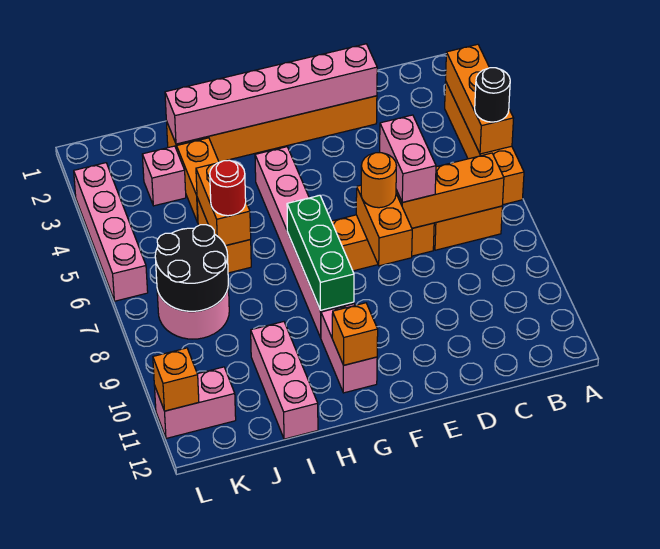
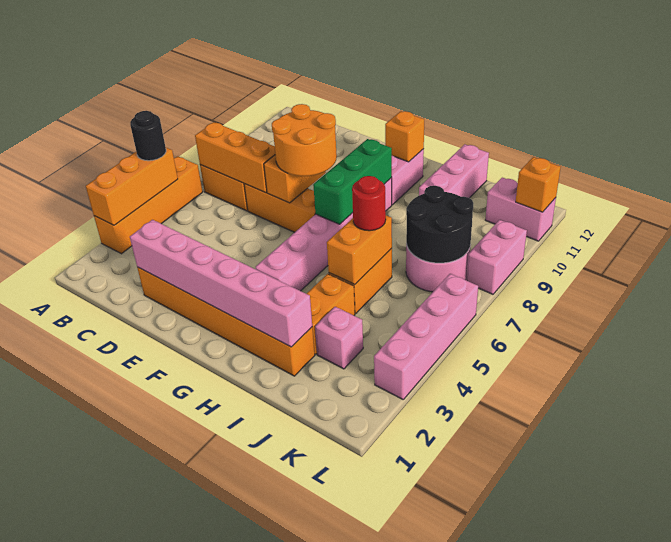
pink 1x2 brick [380,115,436,202] -> pink 1x2 brick moved to [466,220,527,294]
orange 1x1 round brick [361,153,396,208] -> orange 2x2 round brick [272,104,337,176]

